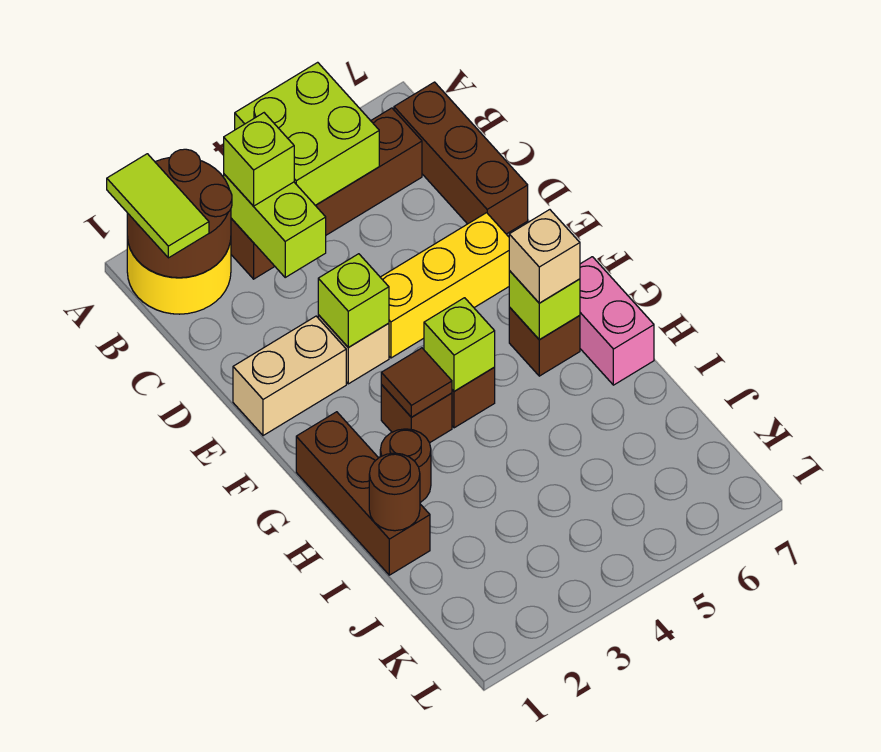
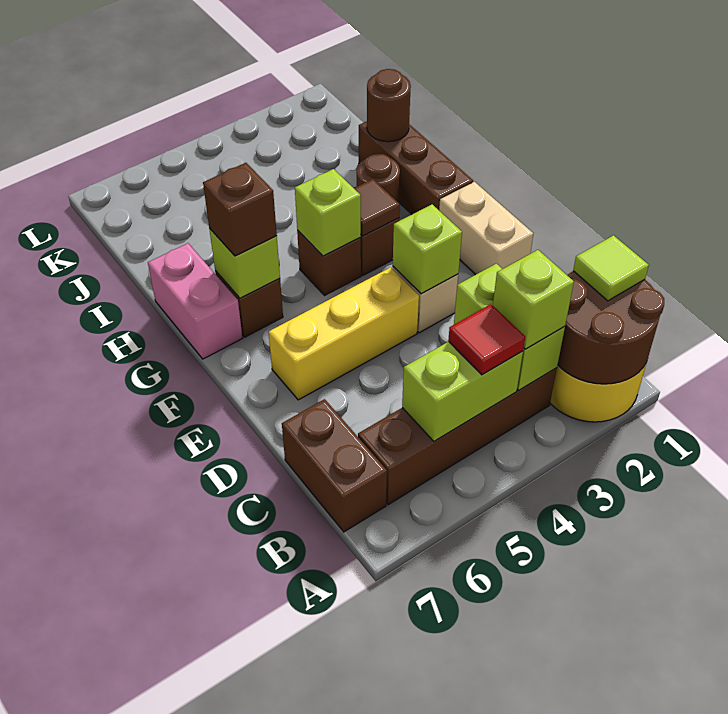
lime 1x2 tile [107,154,209,258] -> lime 1x1 tile [573,235,649,301]
lime 2x2 brick [235,62,379,205] -> lime 1x2 brick [402,342,523,441]
none -> red 1x1 tile [448,304,525,375]
brown 1x3 brick [394,82,528,234] -> brown 1x2 brick [282,399,387,532]
tan 1x2 brick [233,316,346,436] -> tan 1x2 brick turned to [439,182,533,275]
tan 1x1 brick [509,210,580,303] -> brown 1x1 brick [203,163,277,256]

